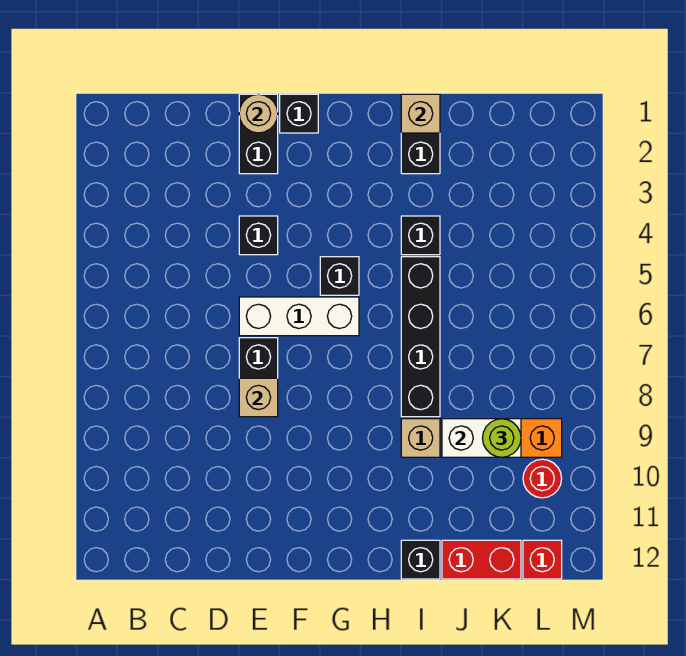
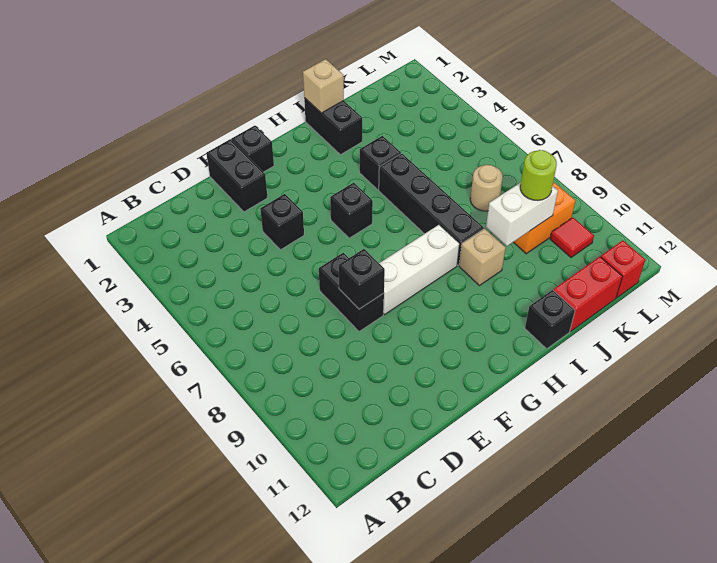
tan 1x1 round brick [239,94,278,133] -> tan 1x1 round brick moved to [470,165,503,211]
white 1x3 brick [239,297,359,336] -> white 1x3 brick moved to [379,225,459,314]
tan 1x1 brick [239,378,278,417] -> black 1x1 brick [339,249,385,309]
red 1x1 round brick [523,459,562,498] -> red 1x1 tile [550,218,594,257]

